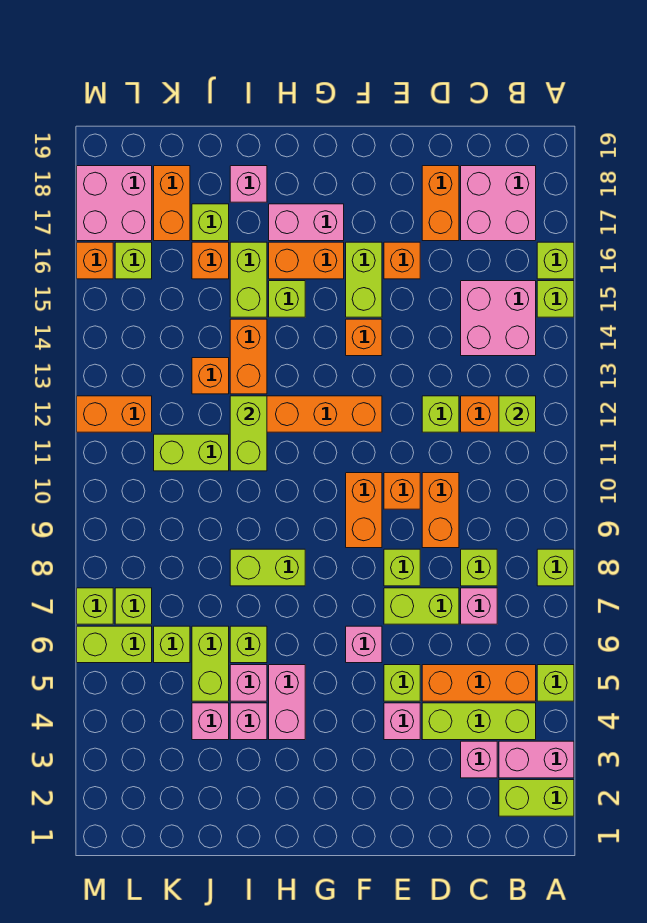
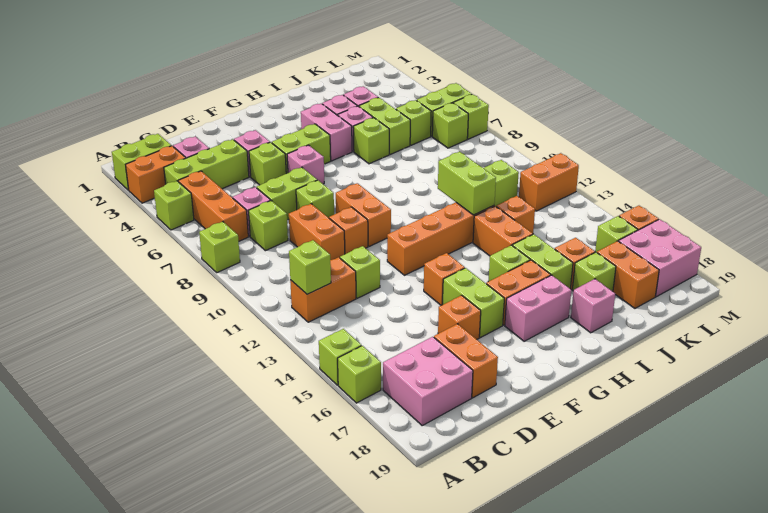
pink 1x2 brick [499,741,574,778] -> orange 1x2 brick [126,146,186,203]
orange 1x3 brick [422,665,536,701] -> orange 1x3 brick turned to [178,171,248,241]
pink 2x2 brick [461,281,536,356] -> none
lime 1x2 brick [230,549,305,586] -> lime 1x2 brick moved to [272,124,331,174]

